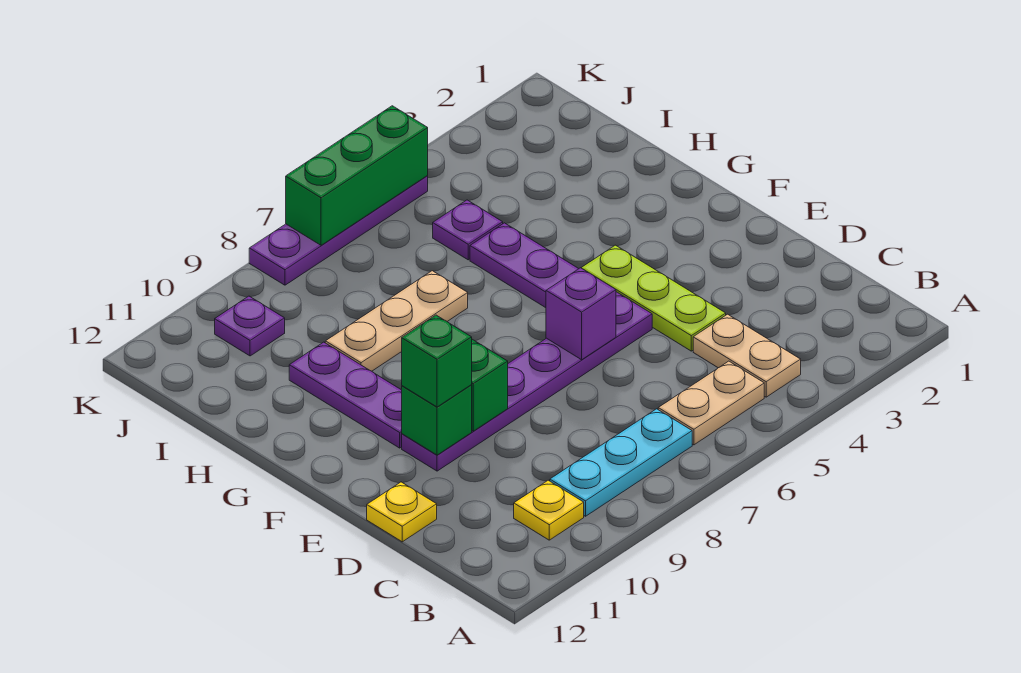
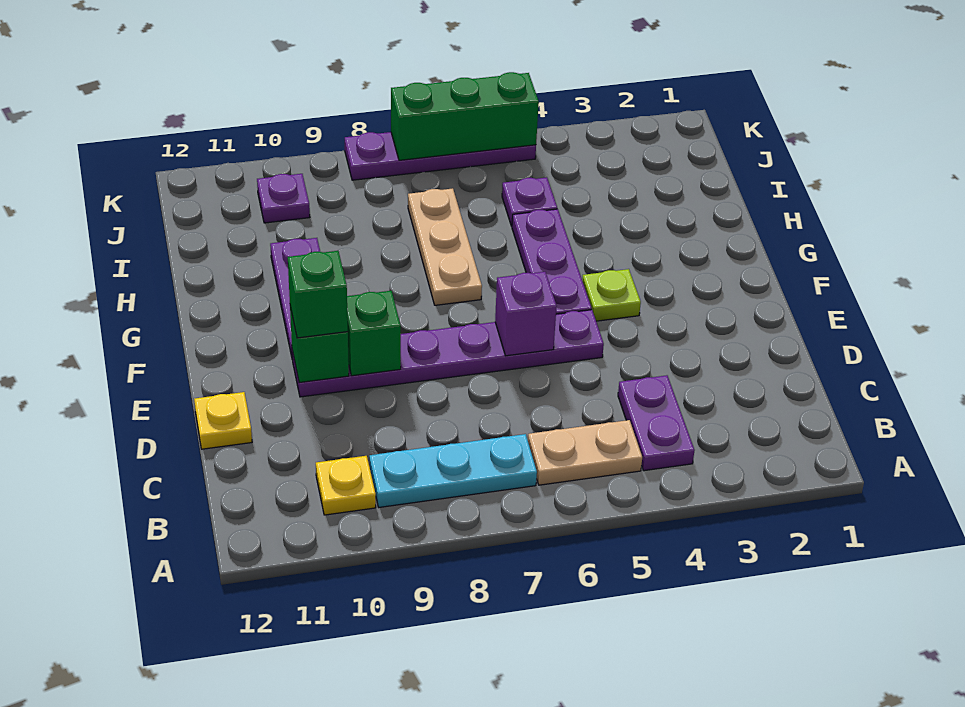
tan 1x2 plate [693,314,801,397] -> purple 1x2 plate [618,375,695,471]
lime 1x3 plate [581,245,726,351] -> lime 1x1 plate [582,269,641,321]
tan 1x3 plate [325,271,468,371] -> tan 1x3 plate turned to [408,188,482,305]

